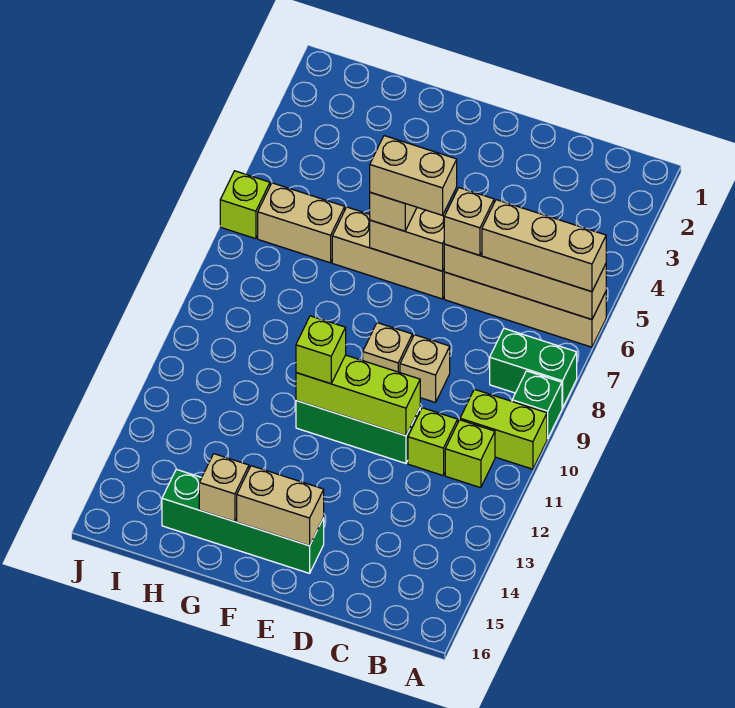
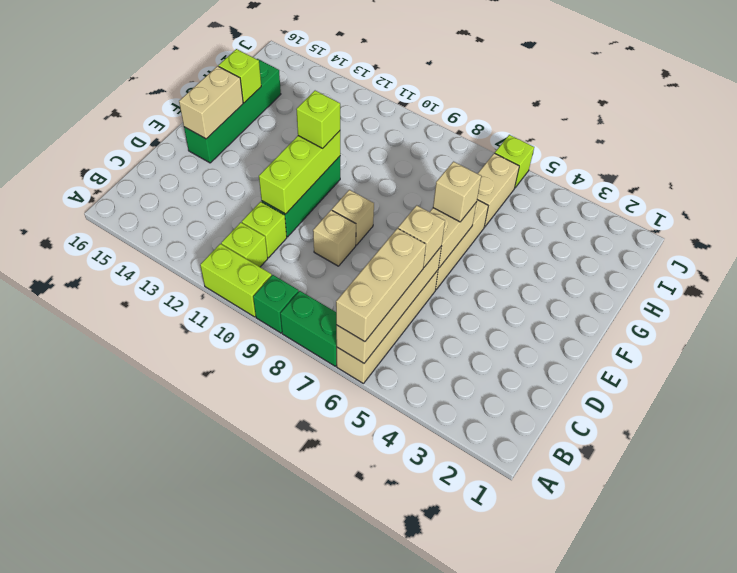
green 1x2 brick [490,328,577,408] -> green 1x2 brick turned to [280,291,337,366]
lime 1x2 brick [460,389,547,469] -> lime 1x2 brick turned to [200,244,272,317]
tan 1x2 brick [370,136,457,215] -> none
tan 1x1 brick [199,454,249,522] -> lime 1x1 brick [218,49,261,103]

